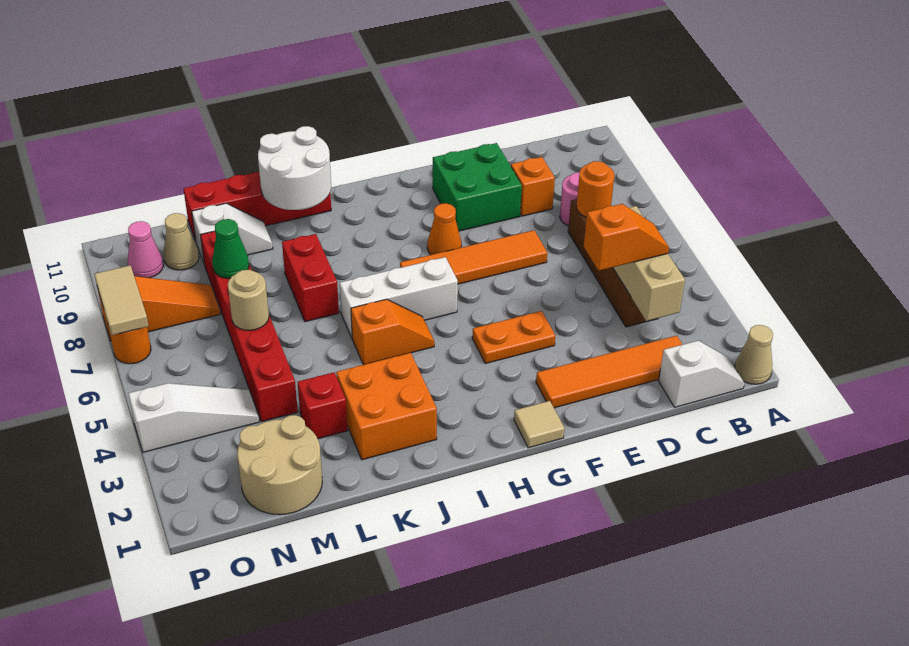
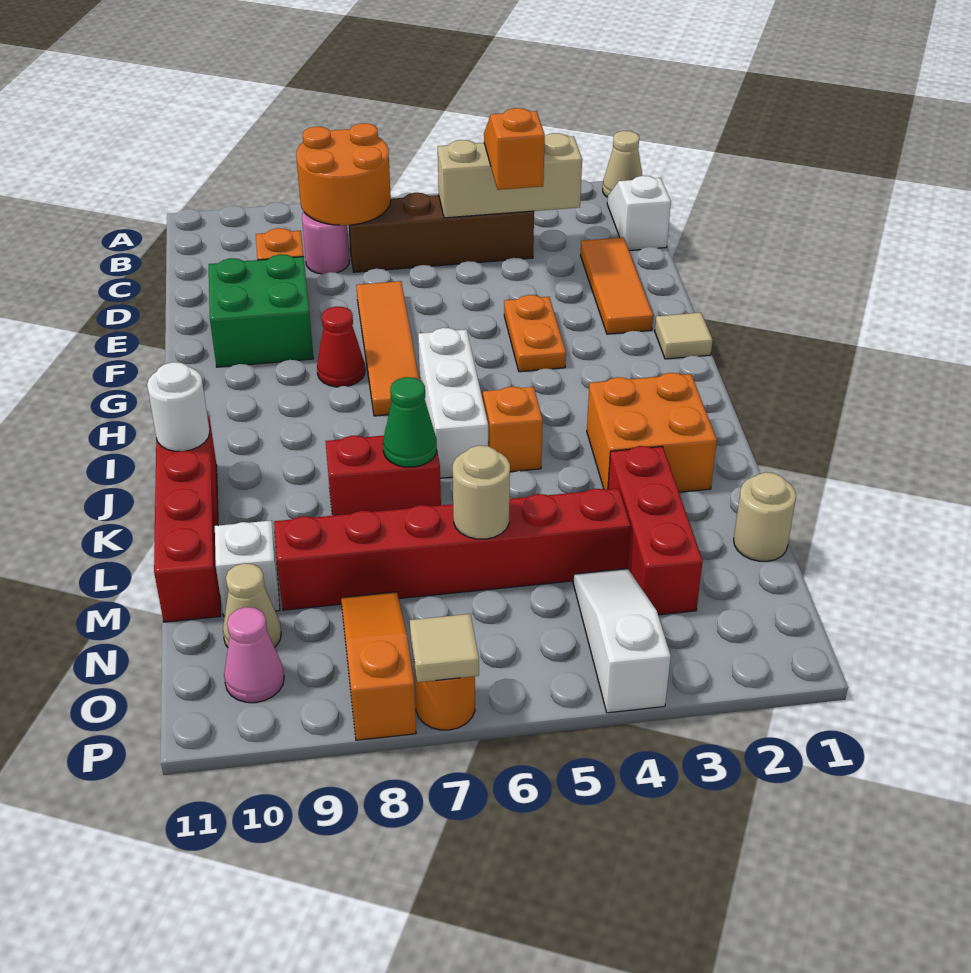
orange 1x4 tile [536,336,683,408] -> orange 1x3 tile [581,237,653,334]
orange 1x1 round brick [576,161,614,217] -> orange 2x2 round brick [296,123,391,225]
orange 1x1 cone [427,203,462,255] -> red 1x1 cone [317,306,365,387]
white 2x2 round brick [258,126,331,210] -> white 1x1 round brick [147,362,210,451]
red 1x1 brick [298,372,348,439] -> red 1x3 brick [608,446,703,615]
tan 2x2 round brick [237,415,322,515] -> tan 1x1 round brick [734,472,796,561]
green 1x1 cone [212,219,249,278] -> green 1x1 cone moved to [383,377,437,467]
tan 1x2 tile [94,265,148,335] -> tan 1x1 tile [410,614,479,682]

